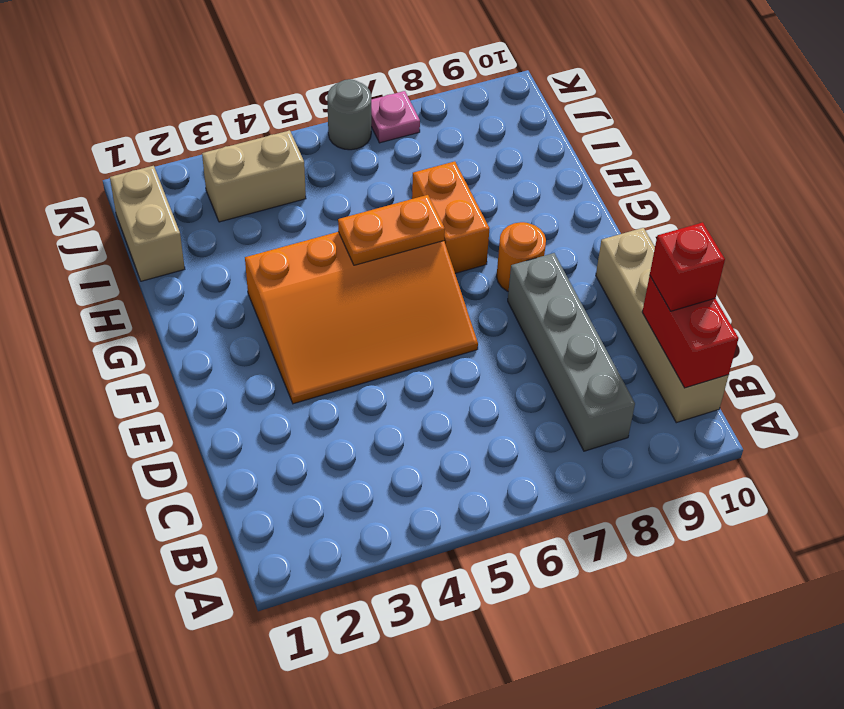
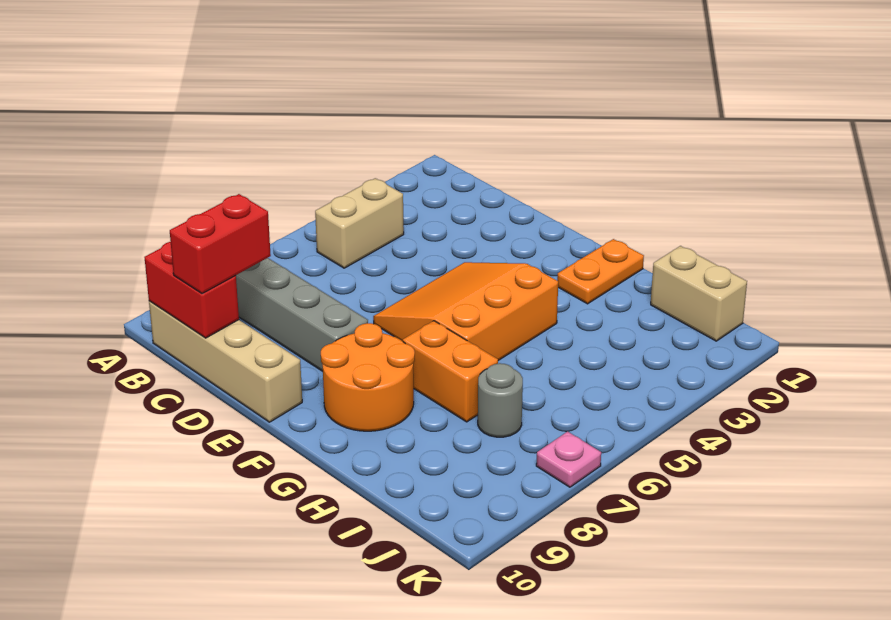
red 1x1 brick [650,222,725,311] -> red 1x2 brick [170,194,271,294]
orange 3x4 slope [245,232,478,404] -> orange 3x3 slope [373,262,558,360]
orange 1x1 round brick [497,222,546,291] -> orange 2x2 round brick [321,323,415,431]
orange 1x2 plate [338,195,445,265] -> orange 1x2 plate moved to [557,239,644,304]
tan 1x2 brick [202,130,306,222] -> tan 1x2 brick moved to [315,178,404,268]
grey 1x1 round brick [327,79,371,150] -> grey 1x1 round brick moved to [478,363,523,437]

